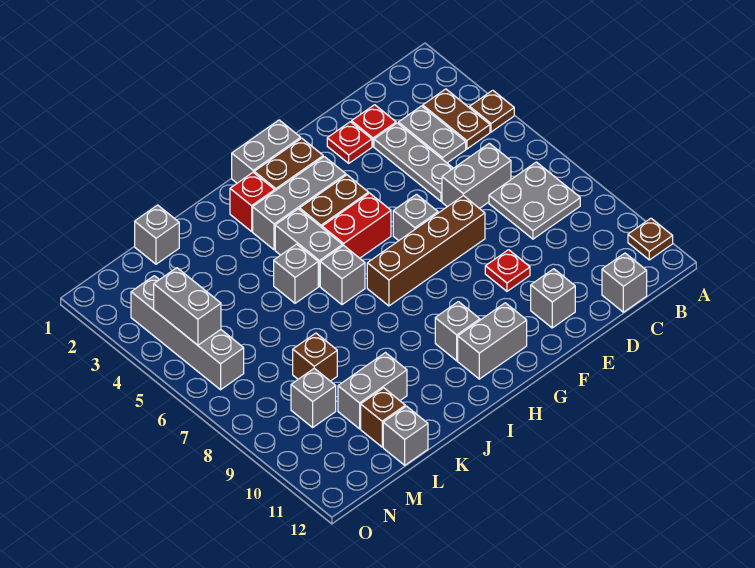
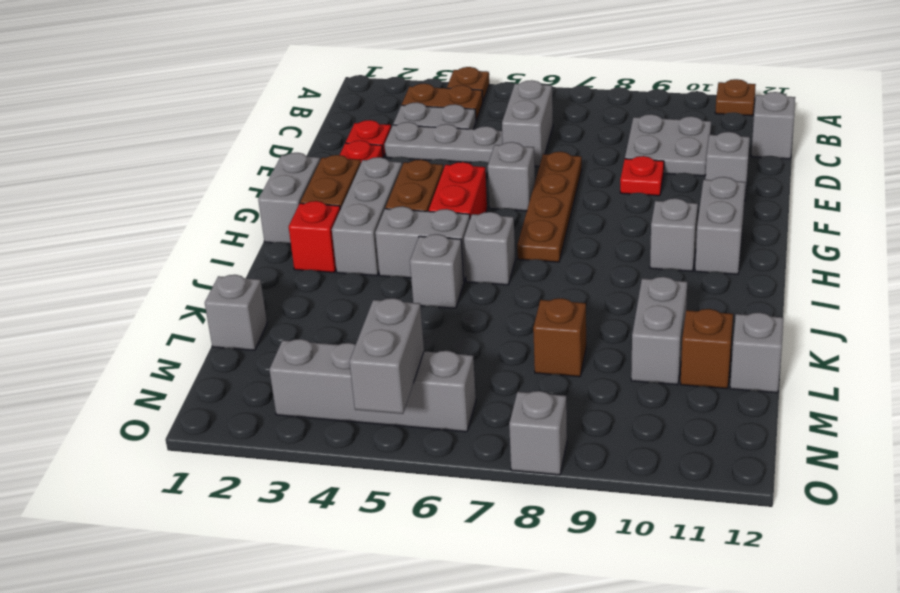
grey 2x2 plate [489,162,580,239] -> grey 2x2 plate moved to [625,114,711,176]
brown 1x4 brick [367,196,485,306] -> brown 1x4 plate [517,152,582,262]
grey 1x1 brick [291,368,336,427] -> grey 1x1 brick moved to [509,391,567,475]
grey 1x2 brick [154,268,221,345] -> grey 1x2 brick turned to [349,298,424,414]

